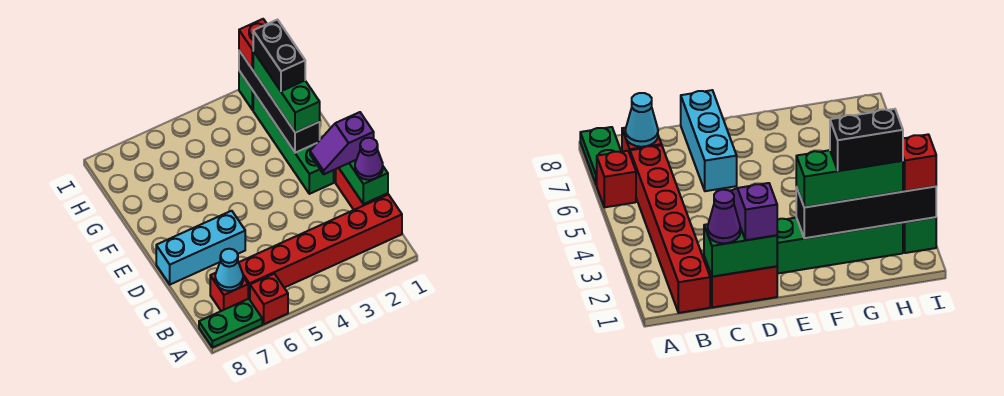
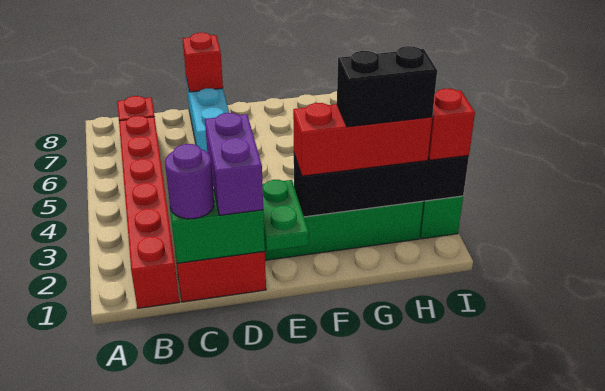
red 1x1 brick [250,274,288,324] -> red 1x1 brick moved to [182,33,223,92]
green 1x2 plate [199,299,262,348] -> green 1x2 plate moved to [263,180,309,251]
cyan 1x1 cone [215,249,243,291] -> none
purple 1x1 cone [355,138,383,180] -> purple 1x1 round brick [165,144,214,219]
purple 1x2 slope [310,112,374,174] -> purple 1x2 brick [205,113,263,215]
green 1x3 brick [253,51,320,133] -> red 1x3 brick [293,103,432,176]

